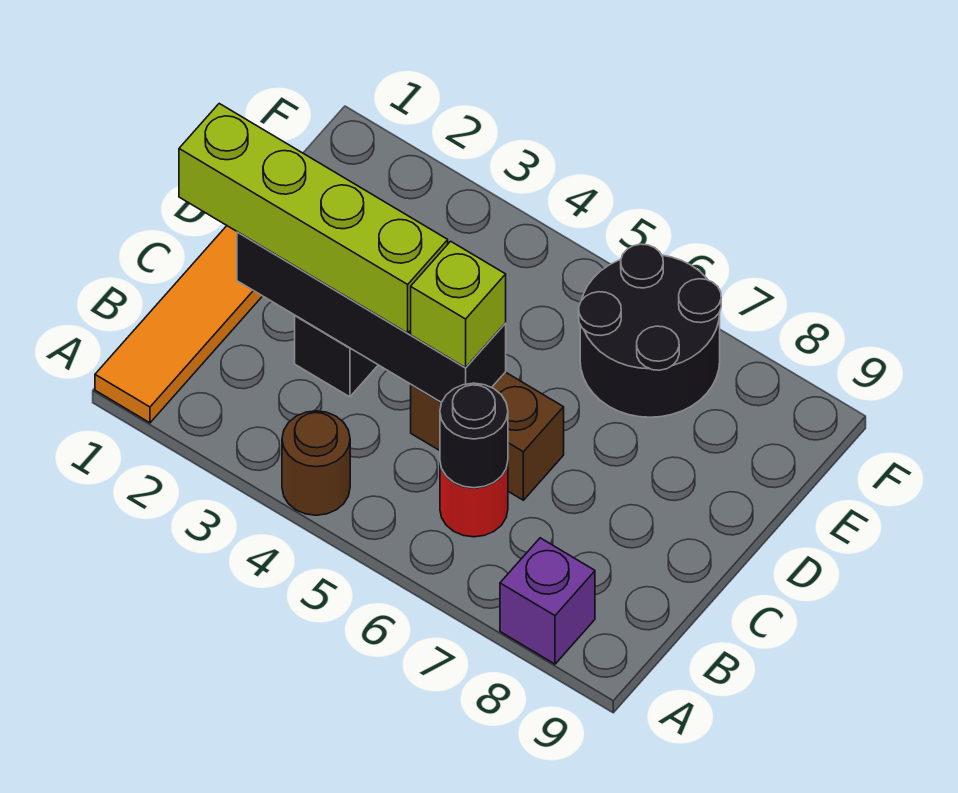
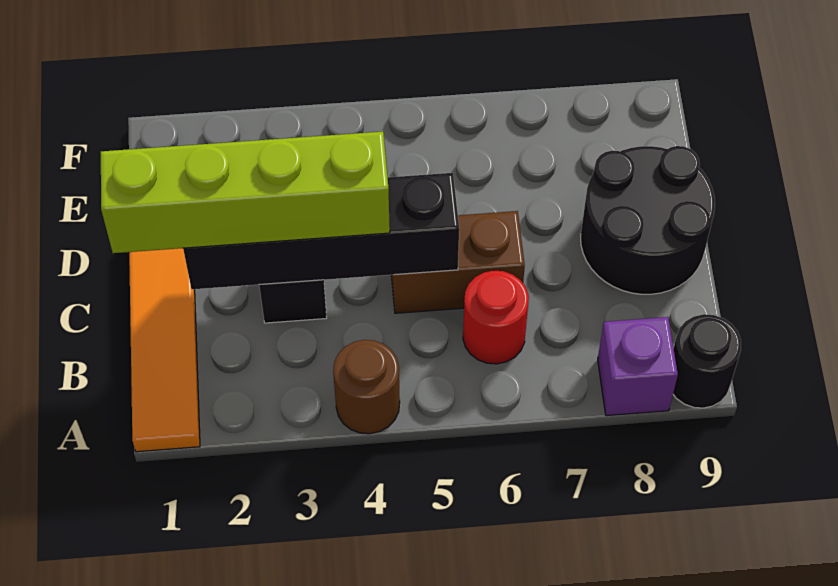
black 1x1 round brick [440,383,508,488] -> black 1x1 round brick moved to [673,314,741,408]
lime 1x1 brick [411,241,506,368] -> none
black 2x2 round brick [579,244,721,417] -> black 2x2 round brick moved to [581,146,715,294]

